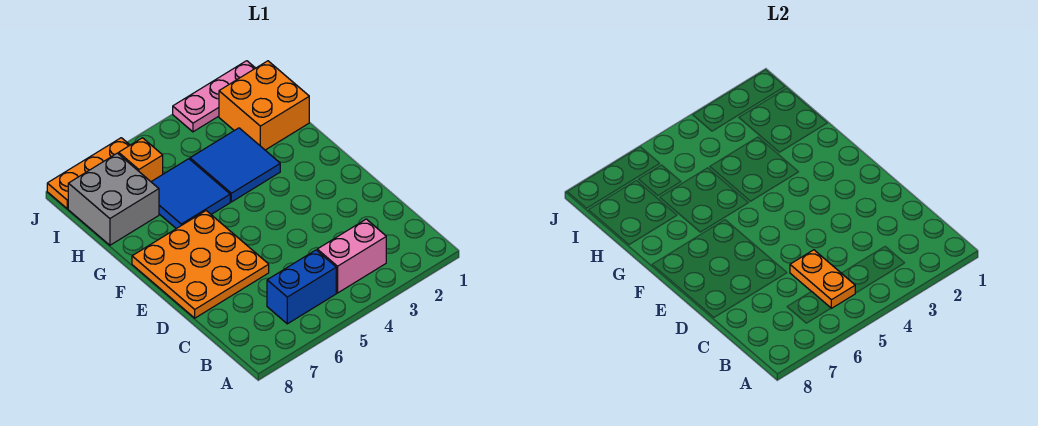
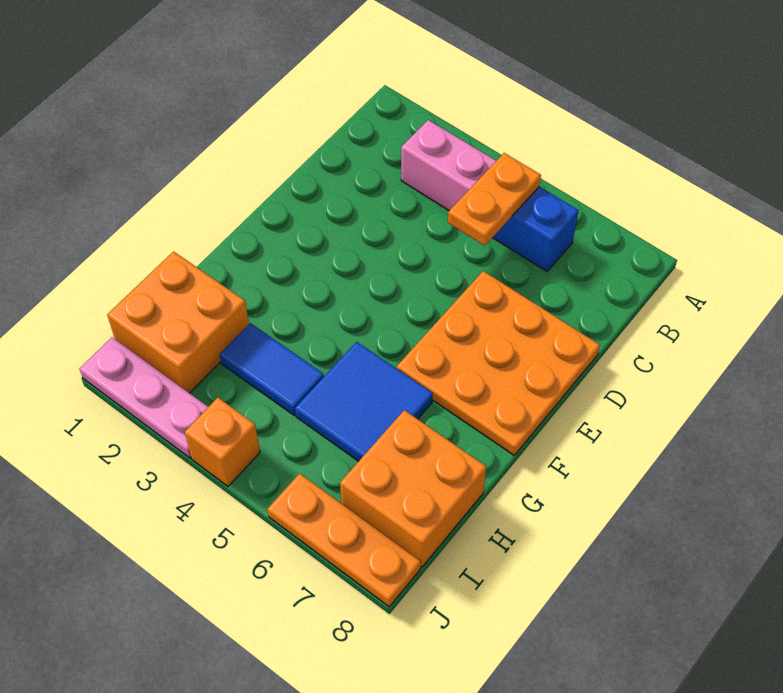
blue 2x2 tile [190,128,280,202] -> blue 1x2 tile [220,323,324,415]
grey 2x2 brick [68,153,159,245] -> orange 2x2 brick [340,410,486,567]
orange 1x1 brick [119,138,163,181] -> orange 1x1 brick moved to [185,398,260,486]

